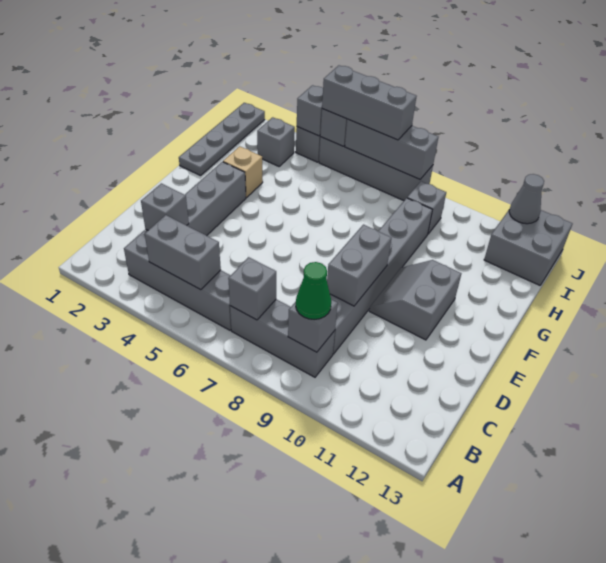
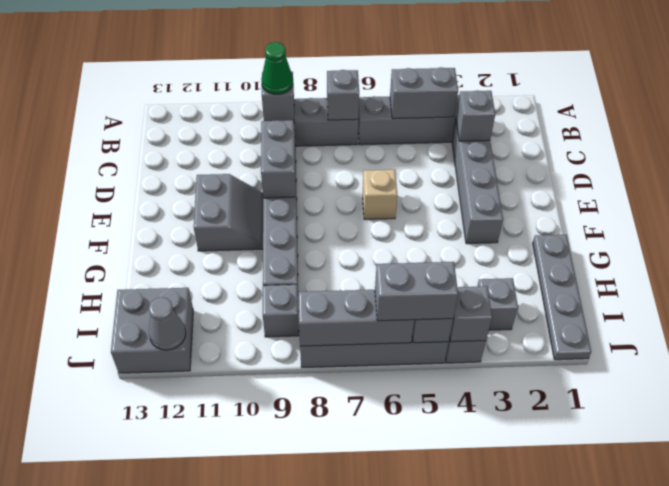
tan 1x1 brick [223,146,263,198] -> tan 1x1 brick moved to [363,170,397,219]
grey 1x3 brick [322,65,417,140] -> grey 1x2 brick [375,262,458,321]

